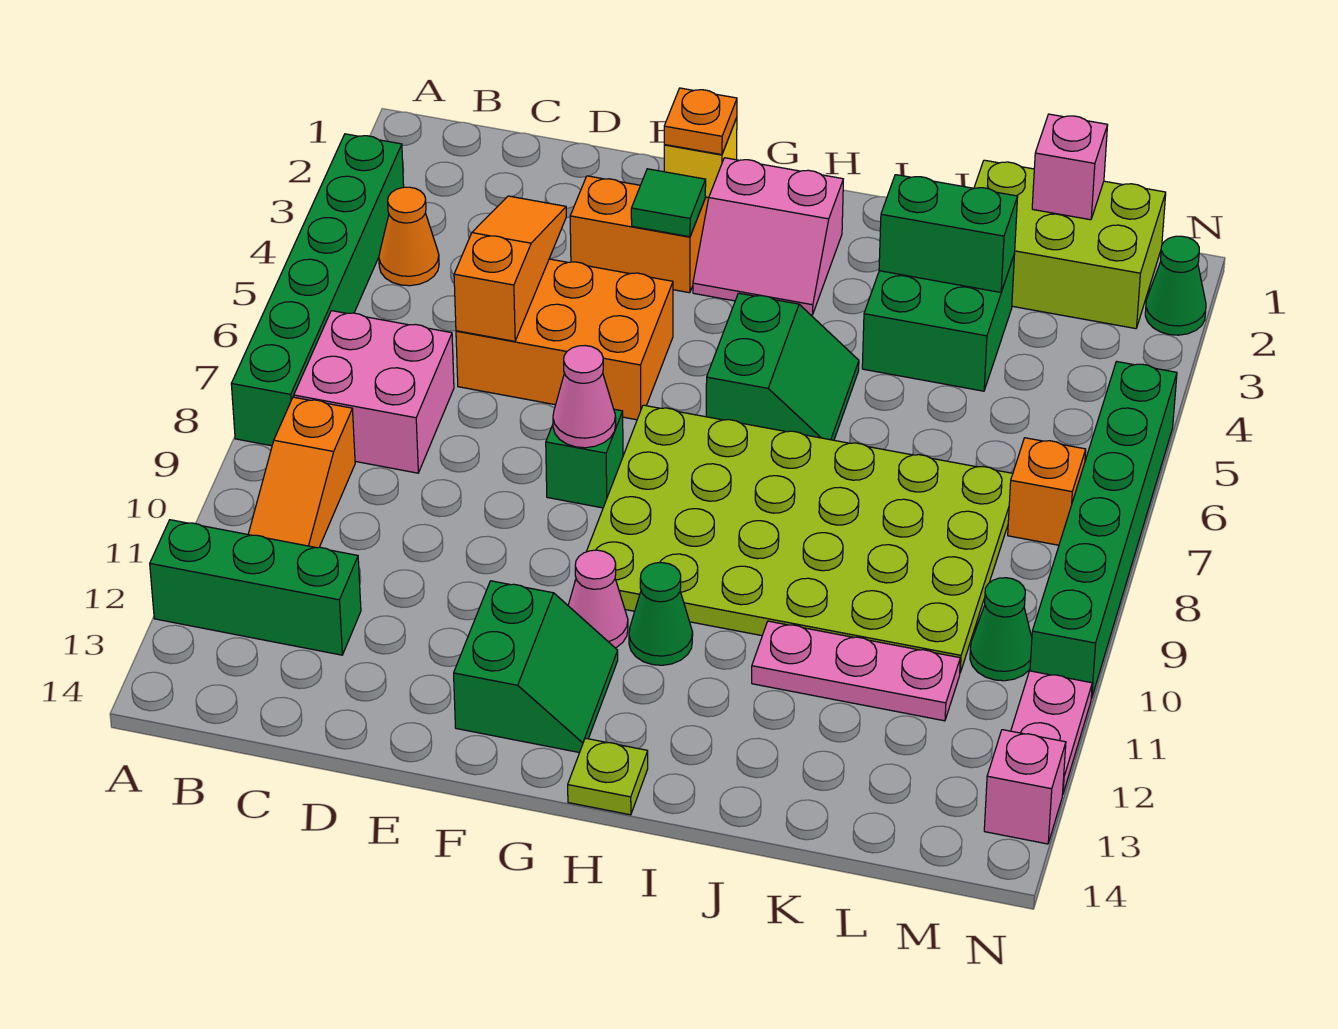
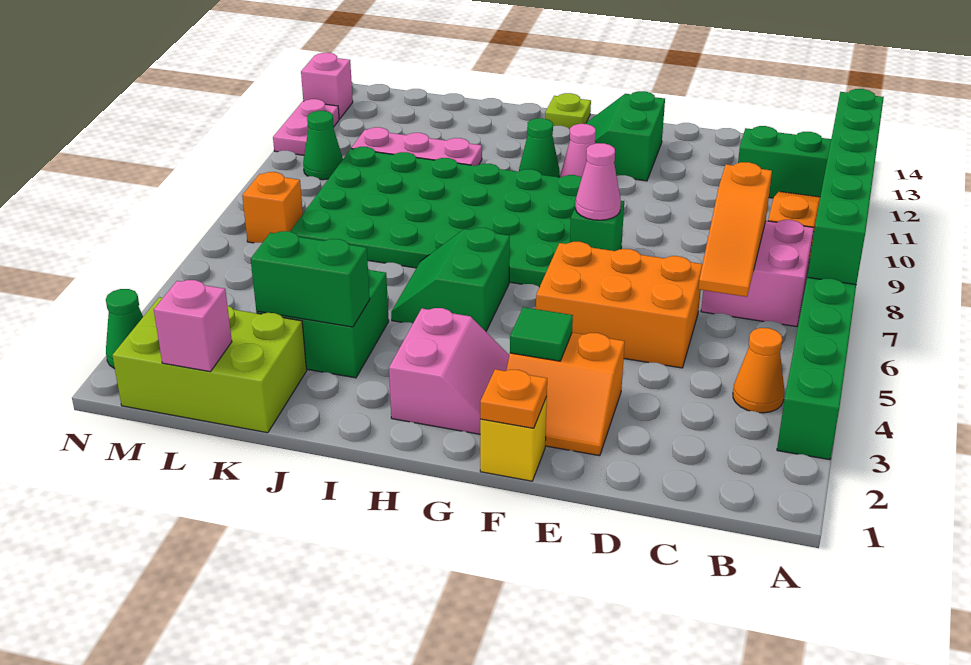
orange 1x3 slope [454,196,566,341] -> orange 1x3 slope moved to [698,162,772,297]
pink 2x2 slope [693,158,843,315] -> pink 2x2 slope turned to [389,308,509,434]
lime 4x6 plate [586,405,1013,672] -> green 4x6 plate [290,147,582,287]
green 1x6 brick [1030,362,1177,698] -> green 1x6 brick moved to [807,89,884,285]

